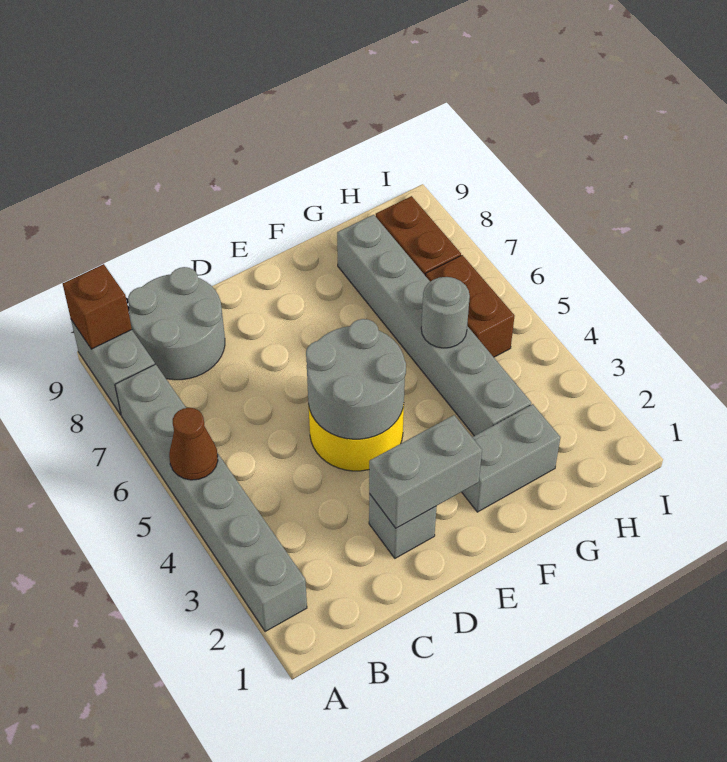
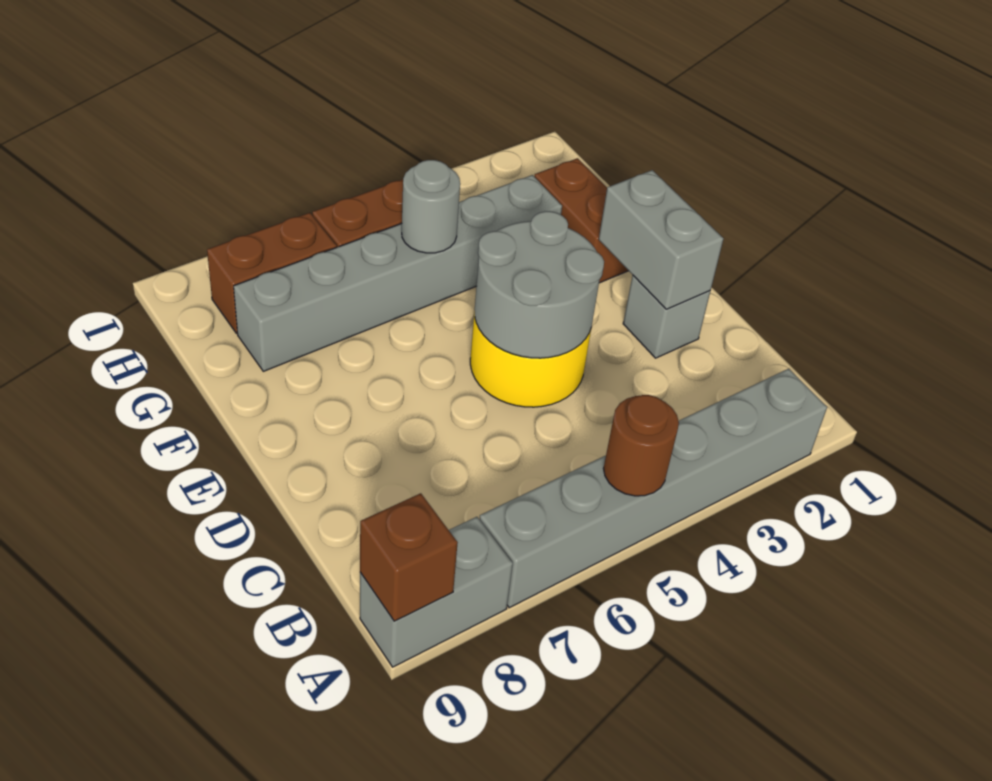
brown 1x1 cone [169,408,218,480] -> brown 1x1 round brick [604,395,679,496]
grey 2x2 round brick [128,267,225,380] -> none
grey 1x2 brick [462,404,561,512] -> brown 1x2 brick [534,158,629,283]

